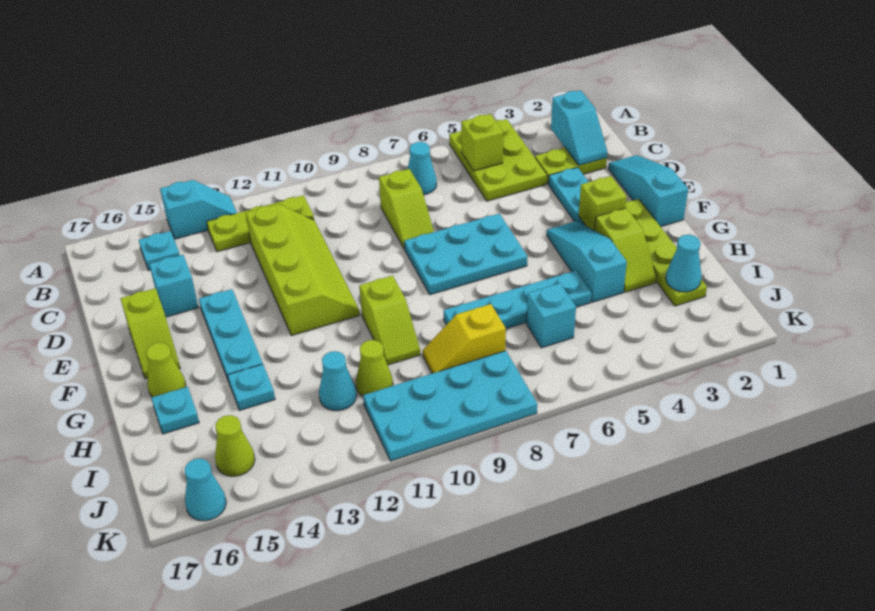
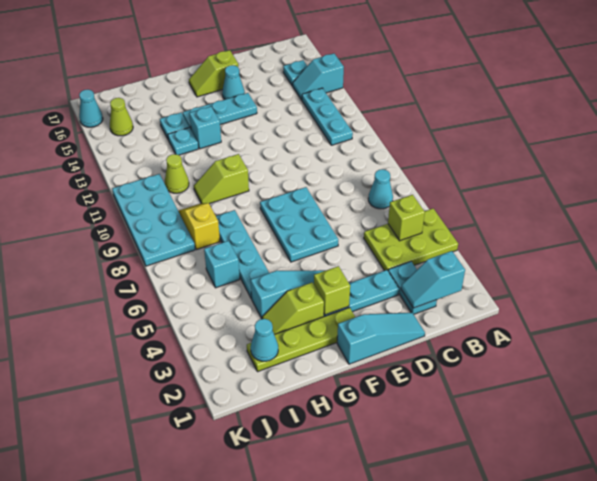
cyan 1x2 slope [160,180,237,239] -> cyan 1x2 slope turned to [293,53,344,100]
lime 1x3 plate [207,195,314,252] -> cyan 1x3 plate [302,88,353,145]
lime 1x2 plate [535,148,607,184] -> cyan 1x2 plate [388,261,437,314]
lime 1x2 slope [379,169,434,249] -> none
lime 2x4 slope [246,204,360,336] -> none
cyan 1x1 brick [149,255,199,317] -> cyan 1x1 brick moved to [189,107,221,149]
lime 1x1 cone [146,343,186,397] -> none
cyan 1x1 plate [152,387,199,434] -> cyan 1x1 plate moved to [168,128,198,155]
cyan 1x1 cone [319,351,356,411] -> cyan 1x1 cone moved to [222,65,245,100]

